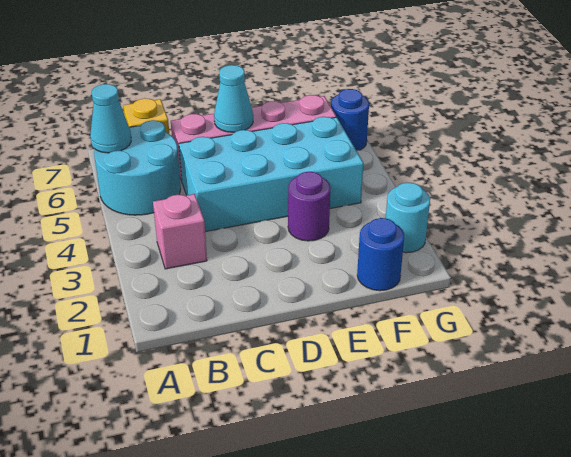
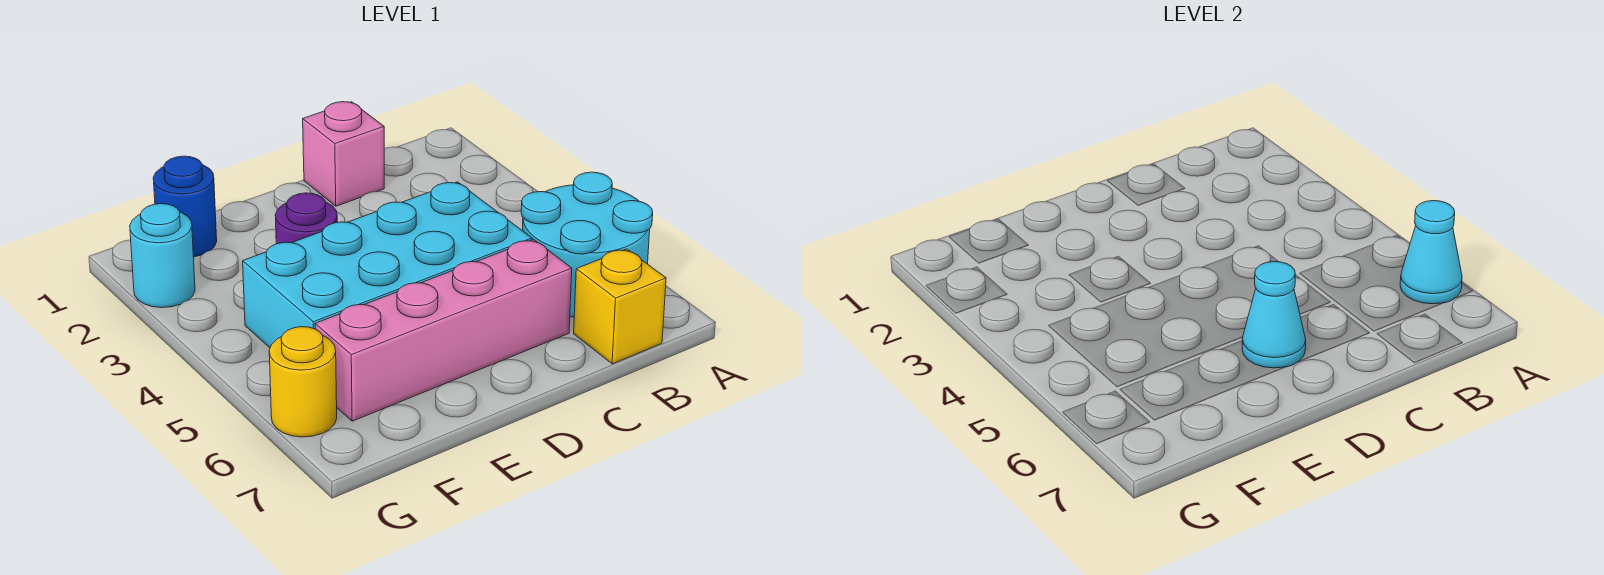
pink 1x1 brick [153,194,207,269] -> pink 1x1 brick moved to [303,102,384,206]
blue 1x1 round brick [331,89,369,151] -> yellow 1x1 round brick [269,327,337,437]

